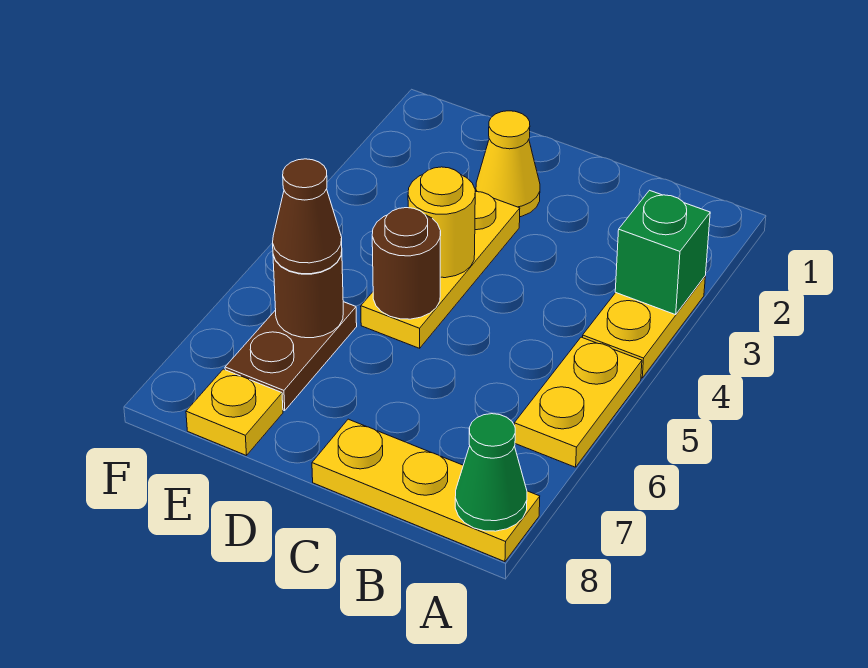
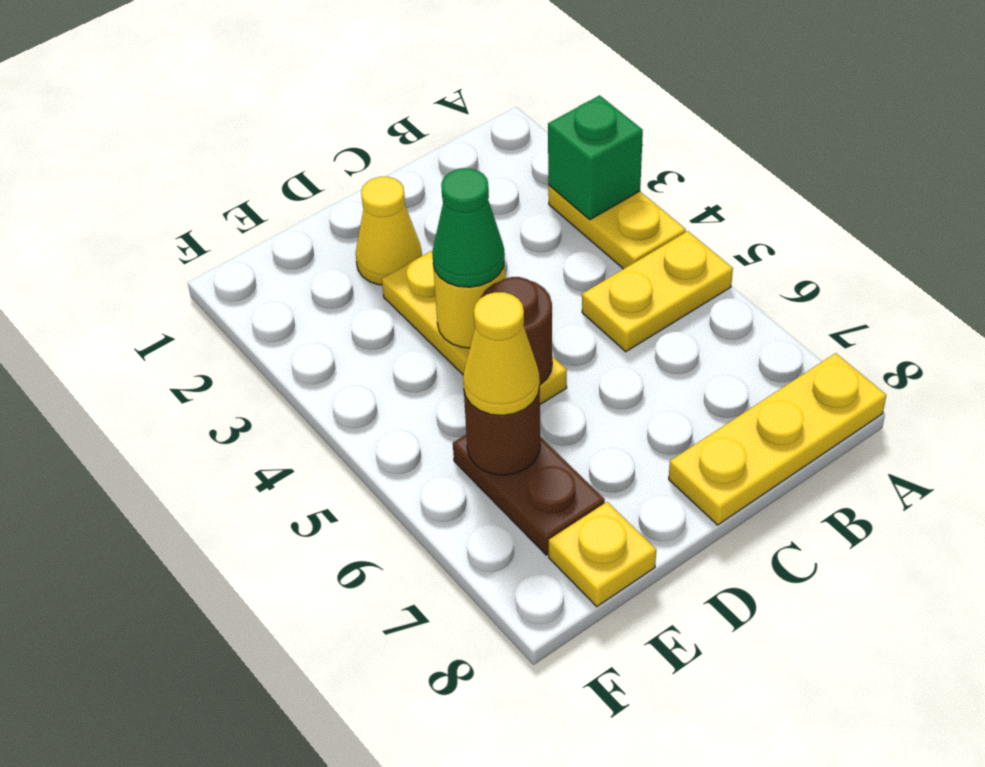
yellow 1x2 plate [514,337,642,467] -> yellow 1x2 plate turned to [582,231,733,352]
green 1x1 cone [455,414,527,531] -> green 1x1 cone moved to [432,168,505,287]
brown 1x1 cone [273,159,342,274] -> yellow 1x1 cone [463,292,540,416]

